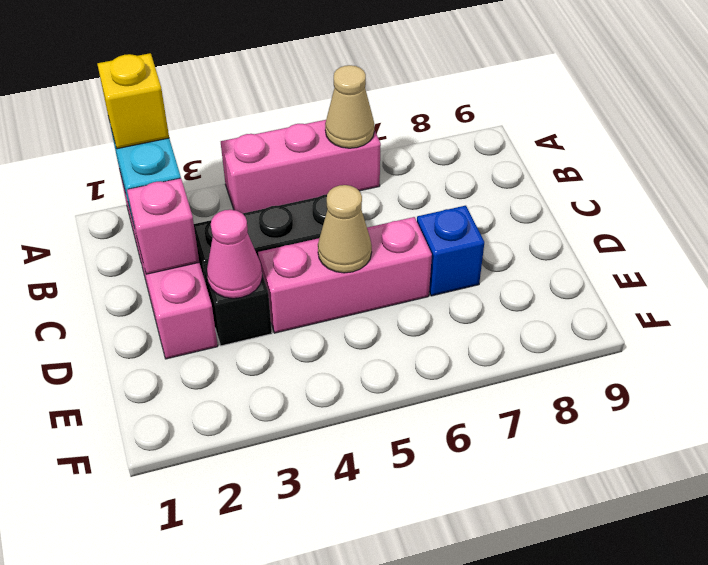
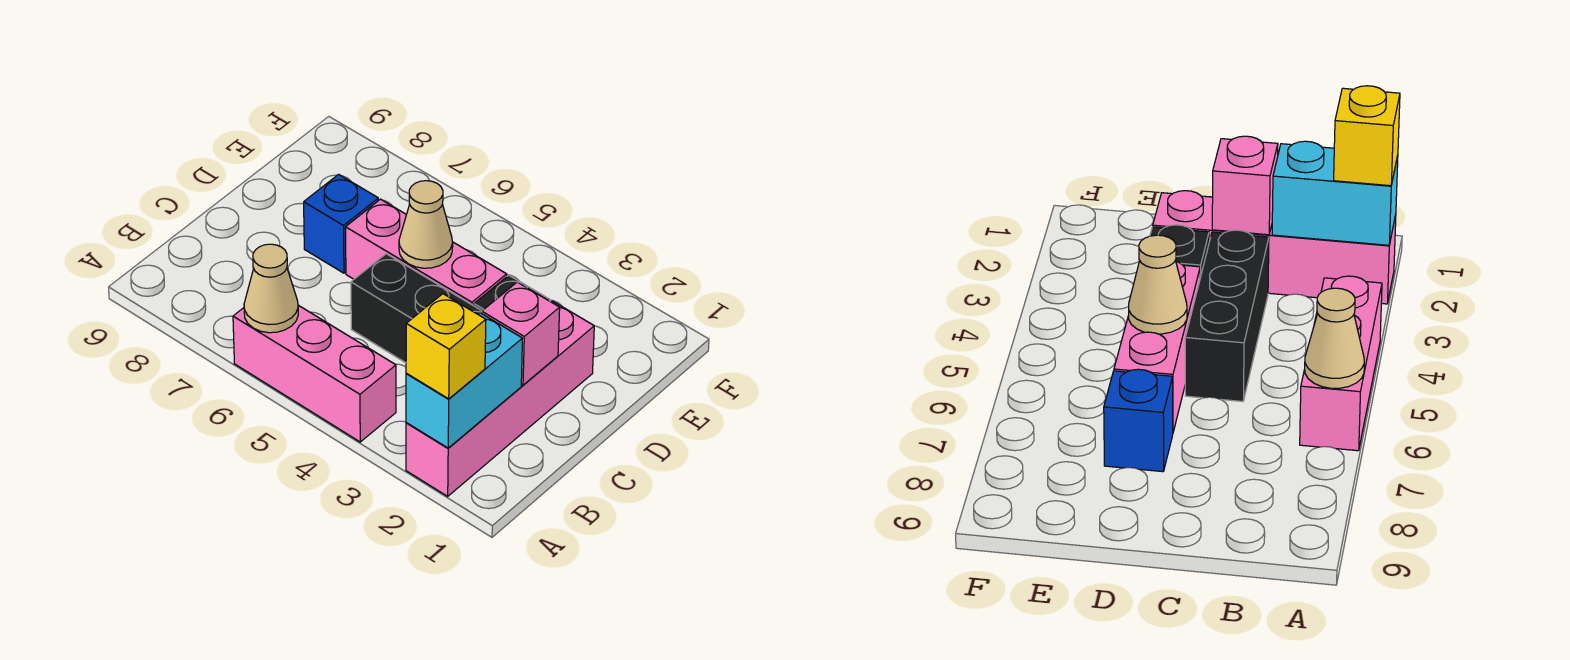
pink 1x1 cone [207,210,262,298] -> none

